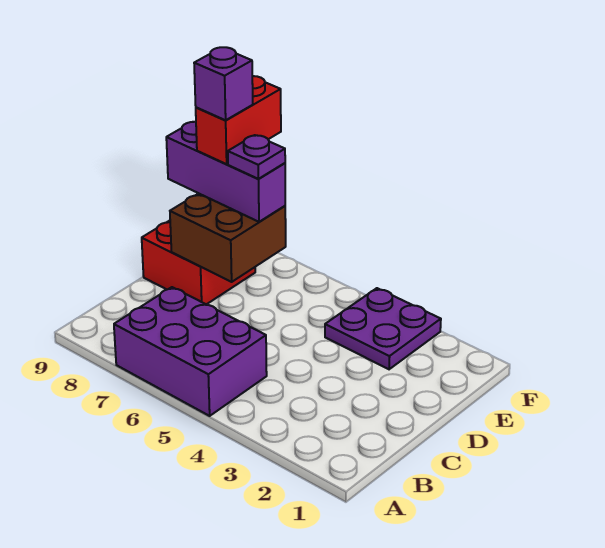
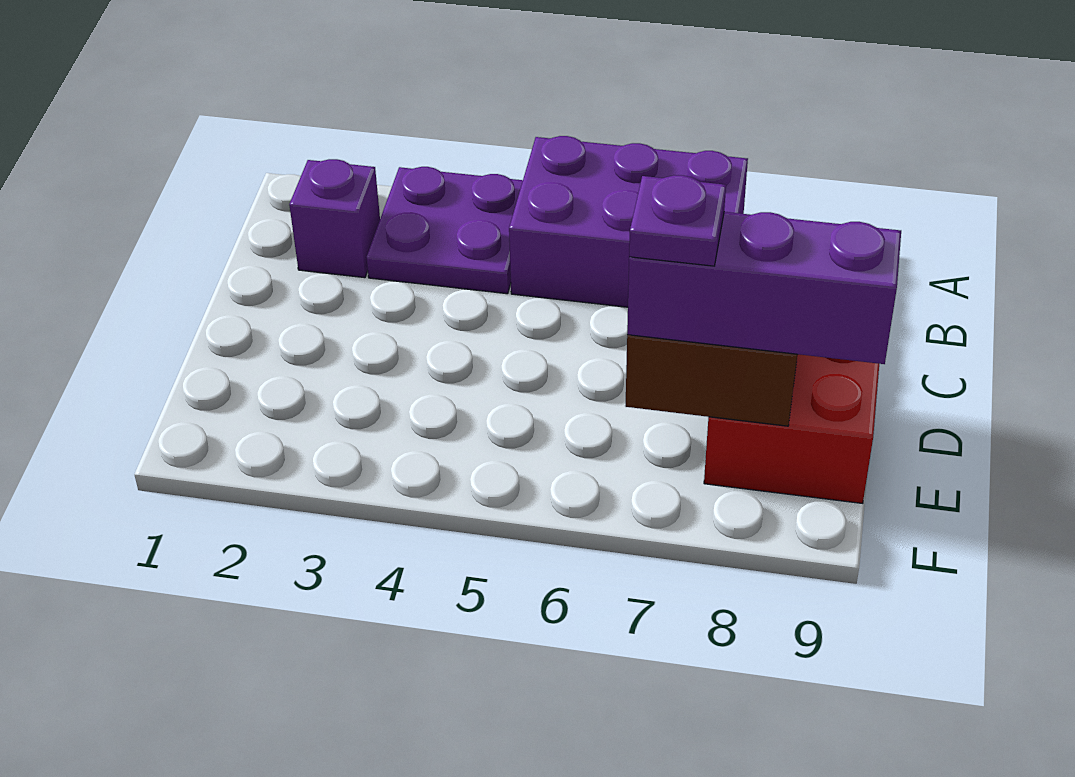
purple 2x2 plate [325,288,441,369] -> purple 2x2 plate moved to [366,167,523,294]
red 1x2 brick [196,76,281,164] -> none
purple 1x1 brick [194,47,253,120] -> purple 1x1 brick moved to [289,159,380,278]

